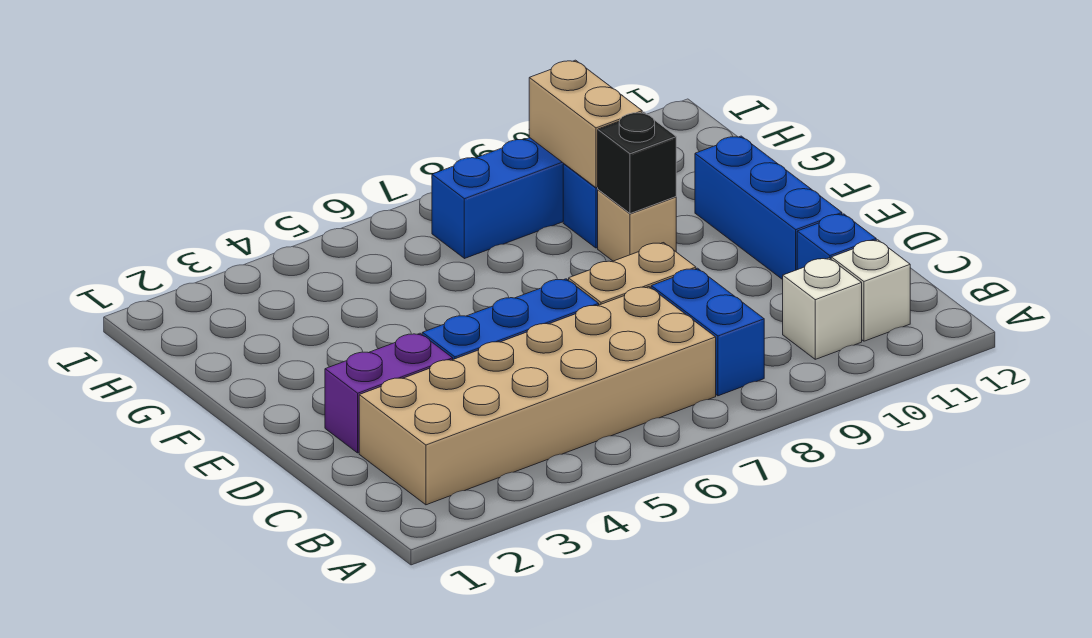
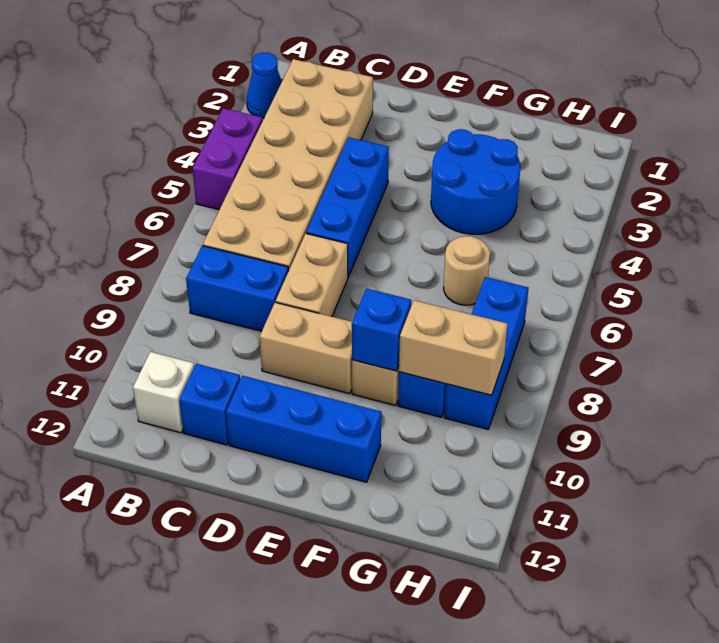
none -> blue 1x1 cone [246,52,282,118]
white 1x1 brick [783,258,862,359] -> none
purple 1x2 brick [325,333,453,453] -> purple 1x2 brick moved to [192,108,263,210]
none -> tan 1x2 brick [260,302,352,394]
none -> blue 2x2 round brick [431,129,520,234]
black 1x1 brick [598,112,676,214] -> blue 1x1 brick [352,289,411,371]
none -> tan 1x1 round brick [443,236,490,305]

